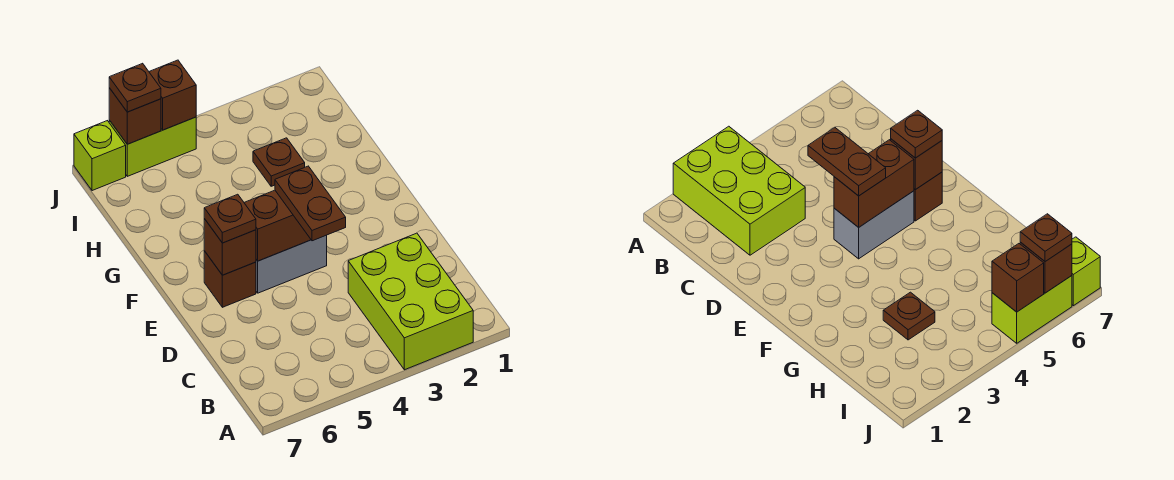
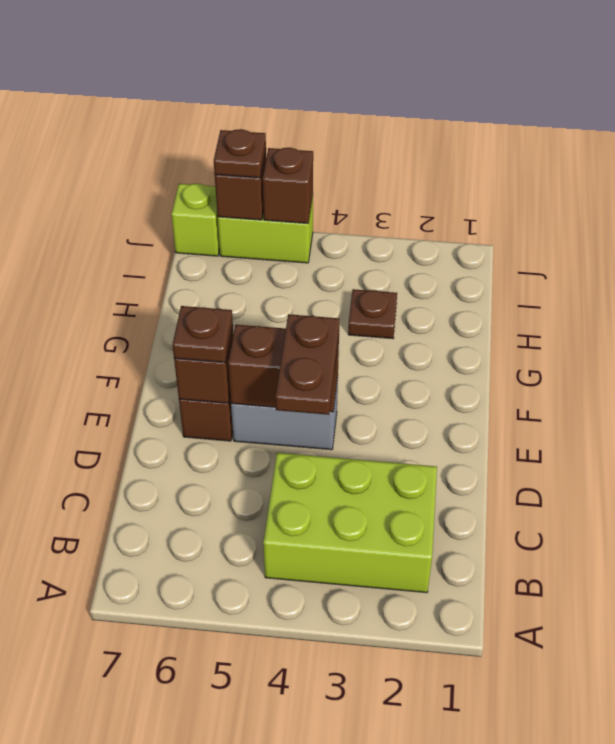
lime 2x3 brick [348,233,473,370] -> lime 2x3 brick turned to [263,453,437,593]

